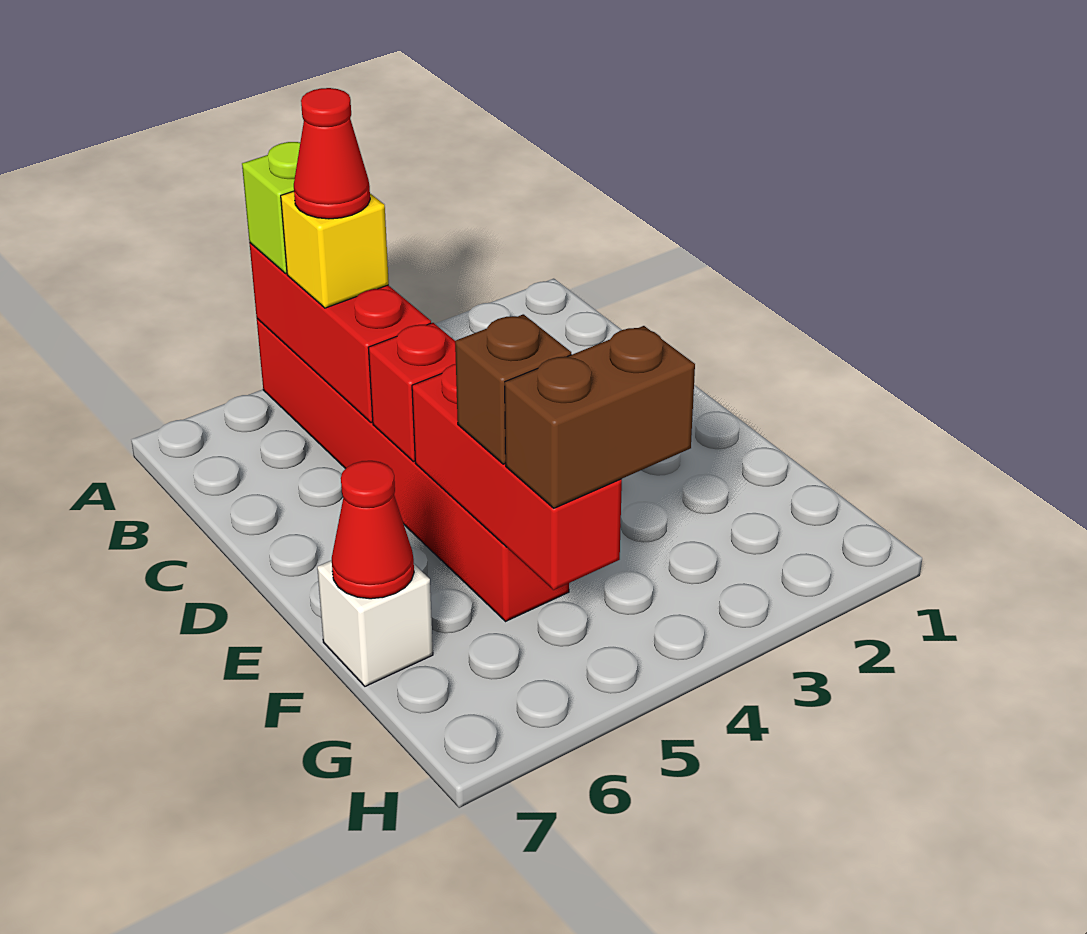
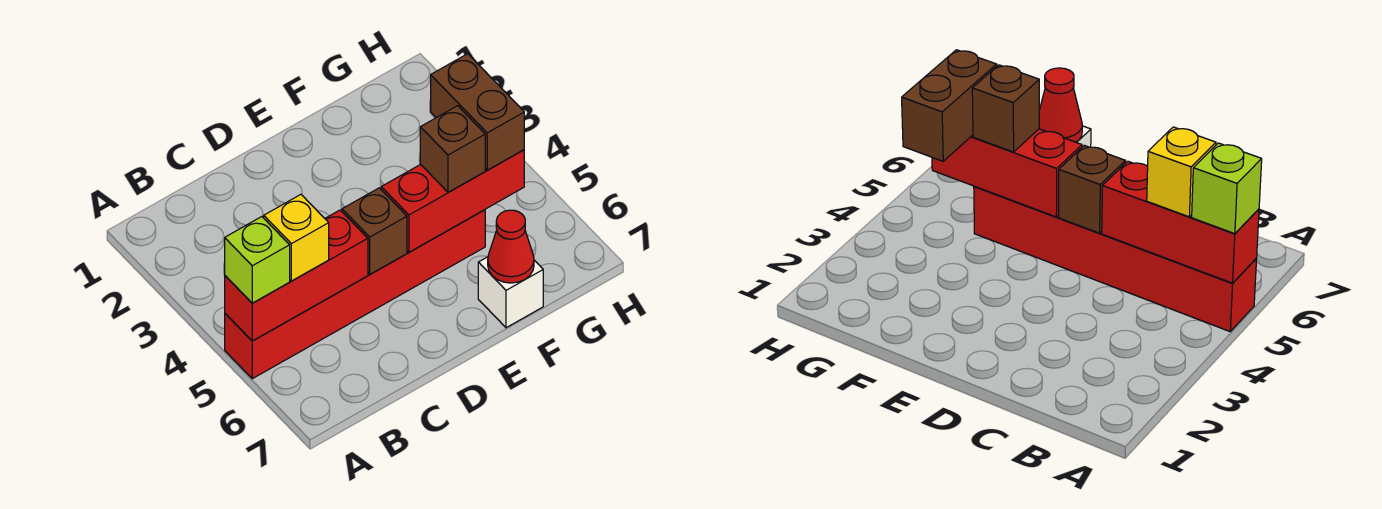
red 1x1 cone [294,88,370,219] -> none
red 1x1 brick [368,323,456,462] -> brown 1x1 brick [342,188,407,274]

